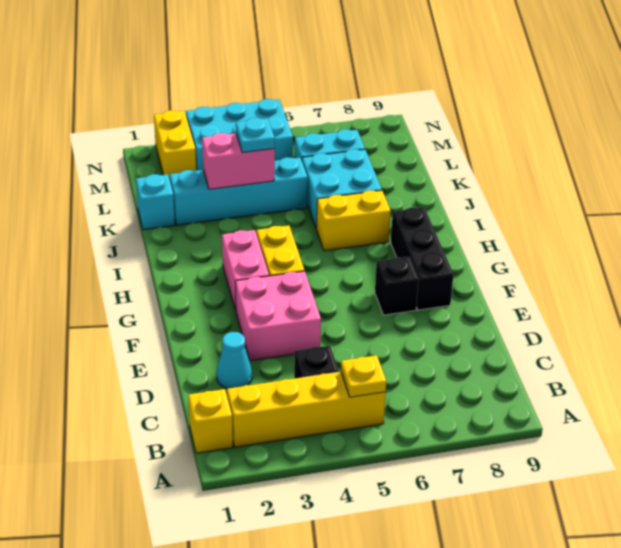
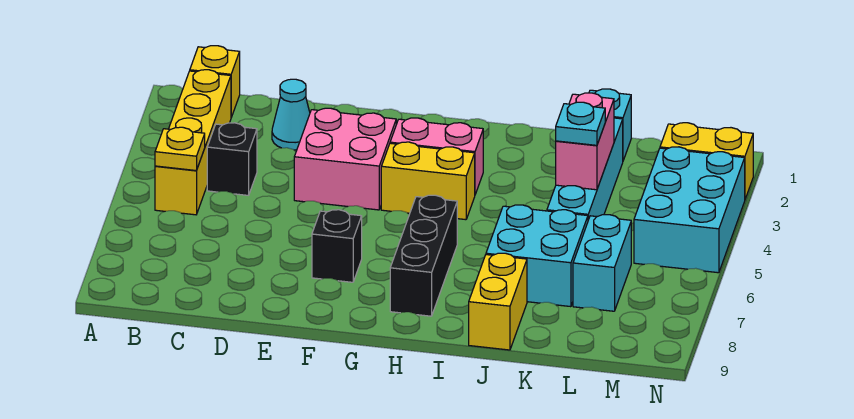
black 1x3 brick [391,207,454,310] -> black 1x3 brick turned to [390,195,457,316]
yellow 1x2 brick [316,190,391,251] -> yellow 1x2 brick moved to [469,253,527,350]

